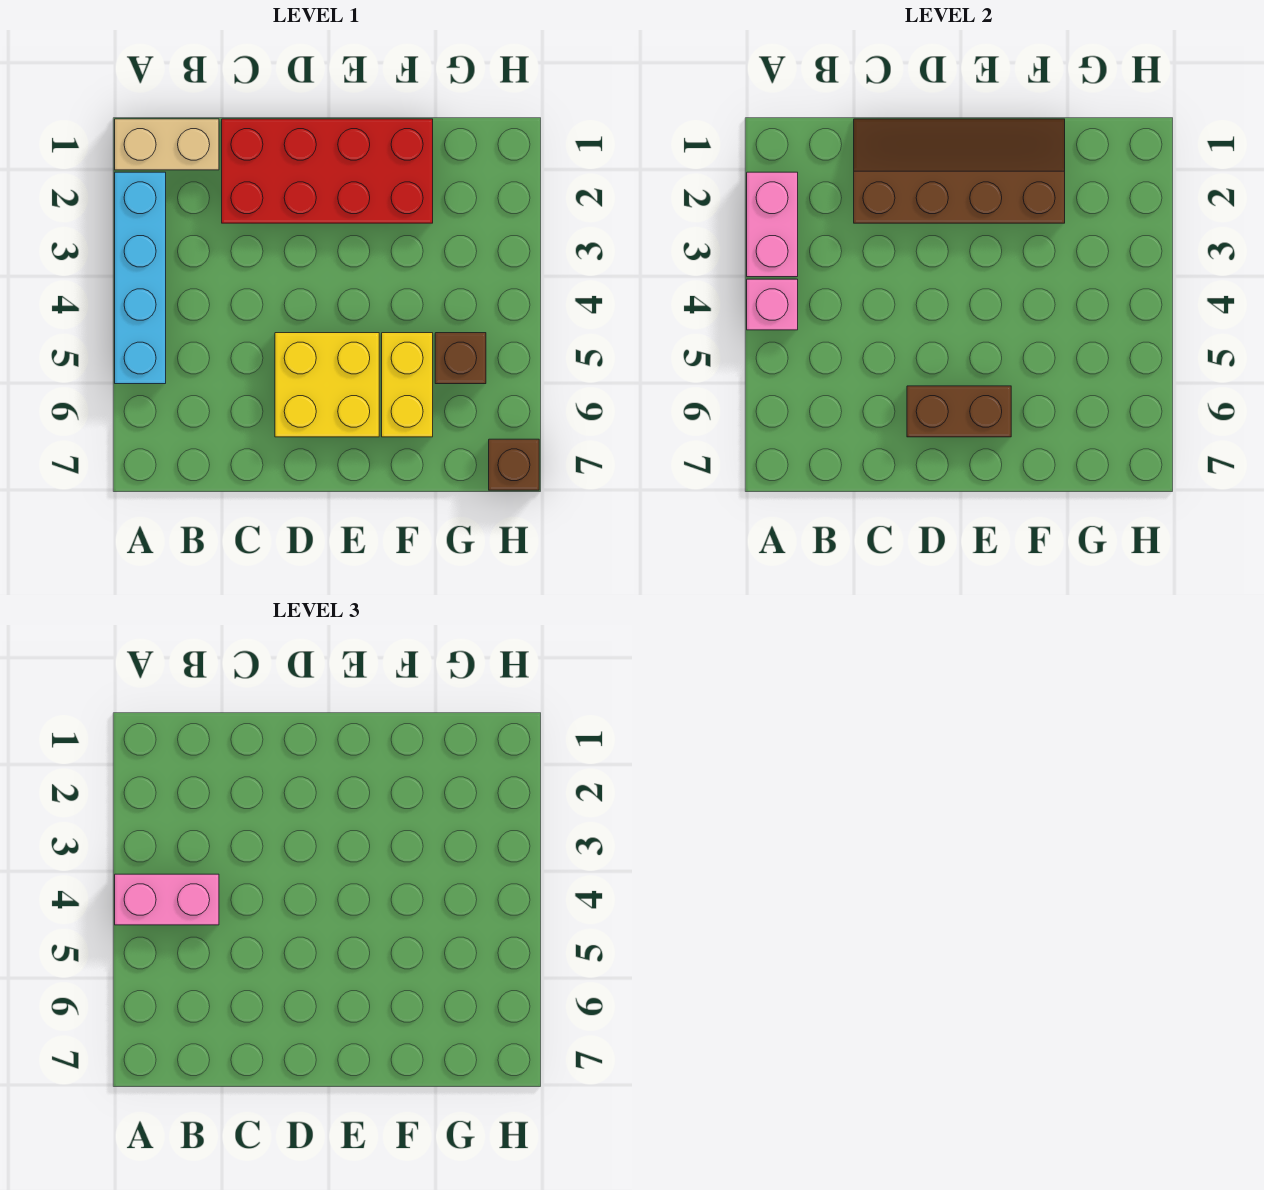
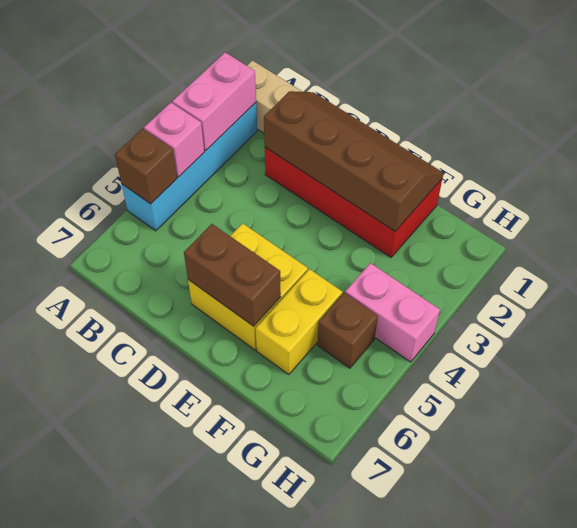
pink 1x2 brick [115,874,219,925] -> pink 1x2 brick moved to [345,263,440,362]
brown 1x1 brick [489,439,539,490] -> brown 1x1 brick moved to [115,129,177,204]

